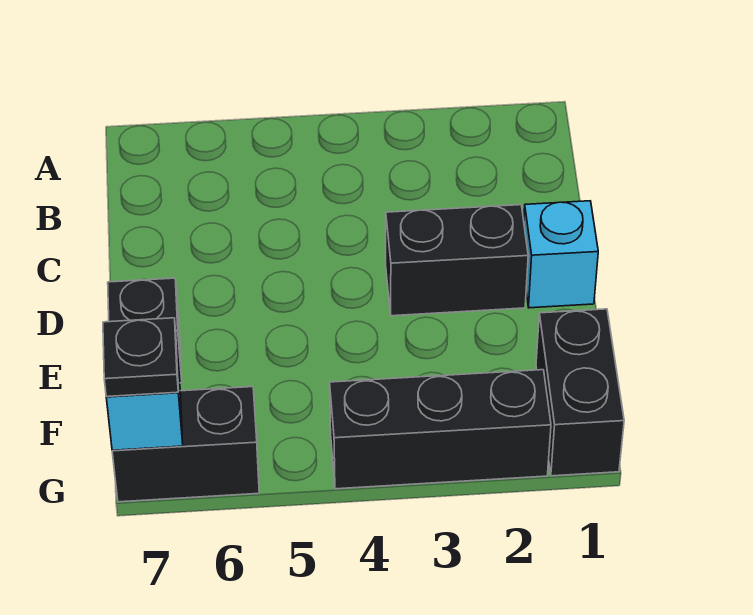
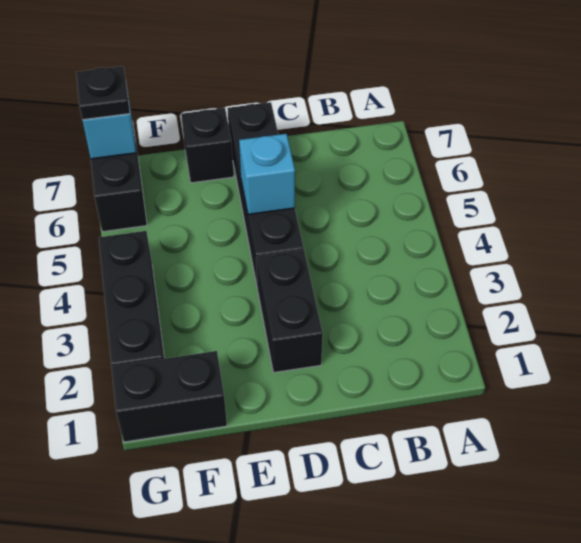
cyan 1x1 brick [524,201,598,308] -> cyan 1x1 brick moved to [239,134,295,214]
none -> black 1x4 brick [227,102,304,285]

